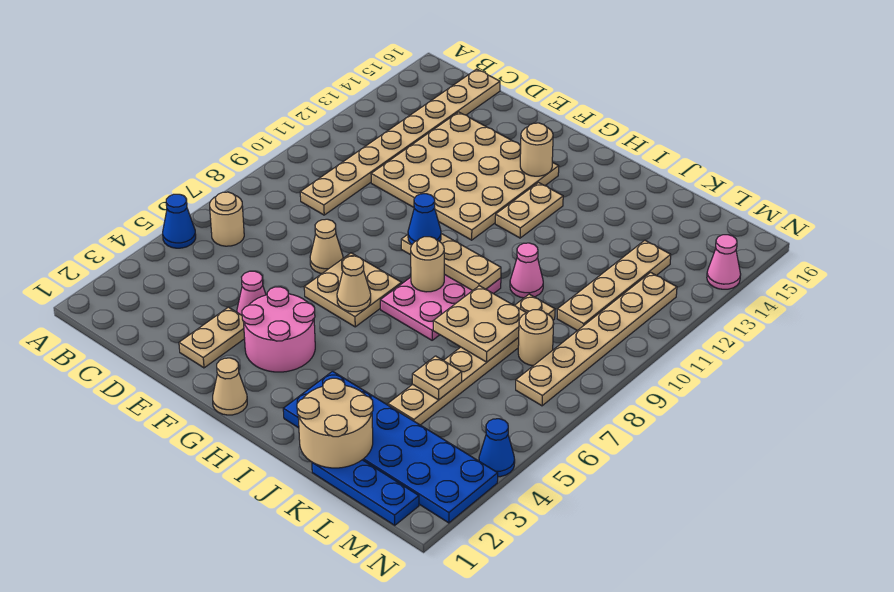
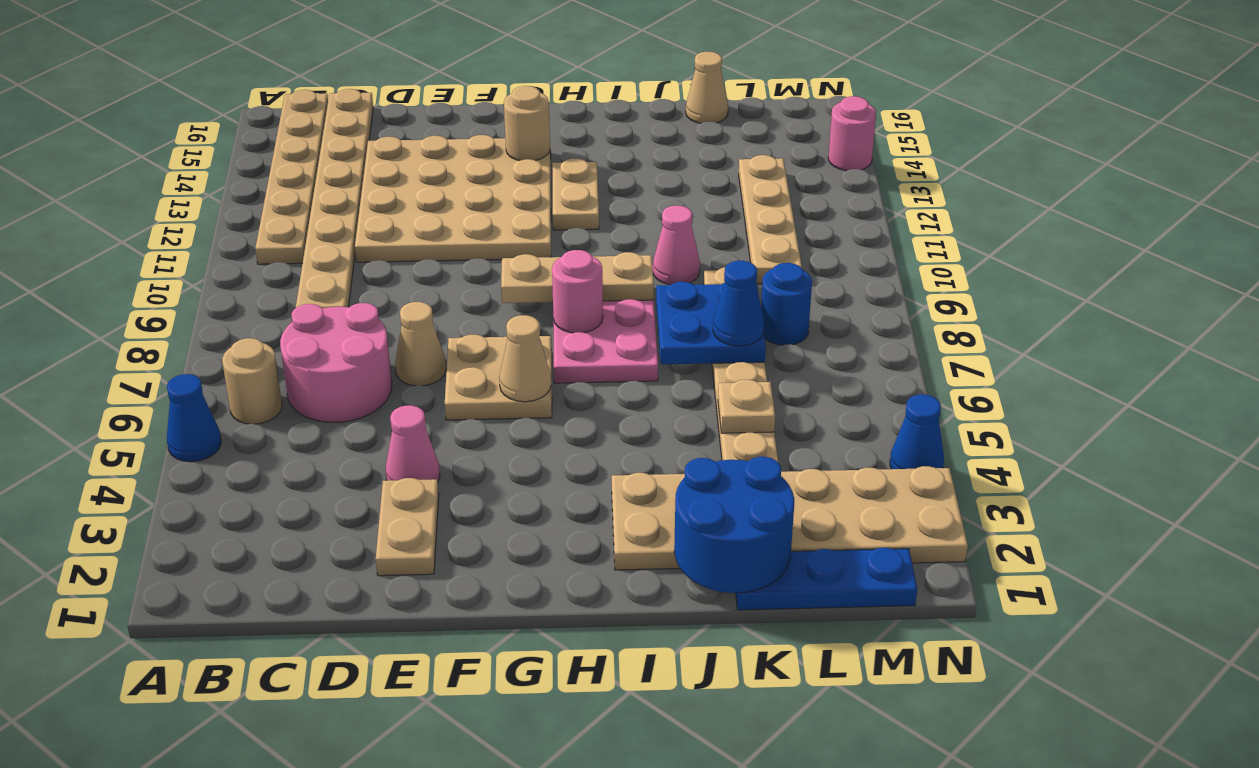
pink 2x2 round brick [242,287,315,372] -> pink 2x2 round brick moved to [280,303,392,422]
tan 1x1 cone [213,358,247,415] -> tan 1x1 cone moved to [686,52,728,123]
blue 1x1 cone [408,194,441,244] -> blue 1x1 cone moved to [713,261,764,346]
tan 1x1 round brick [411,237,444,292] -> pink 1x1 round brick [552,250,603,333]
blue 2x6 plate [283,371,498,523] -> tan 2x6 plate [612,466,968,570]
tan 2x2 round brick [297,378,373,468] -> blue 2x2 round brick [674,457,794,593]
tan 2x2 plate [433,286,526,362] -> blue 2x2 plate [656,282,766,364]
tan 1x1 round brick [518,310,554,366] -> blue 1x1 round brick [761,263,812,345]
tan 1x6 plate [516,272,677,406] -> tan 1x6 plate moved to [255,90,328,264]
pink 1x1 cone [707,235,741,289] -> pink 1x1 round brick [828,96,876,171]

